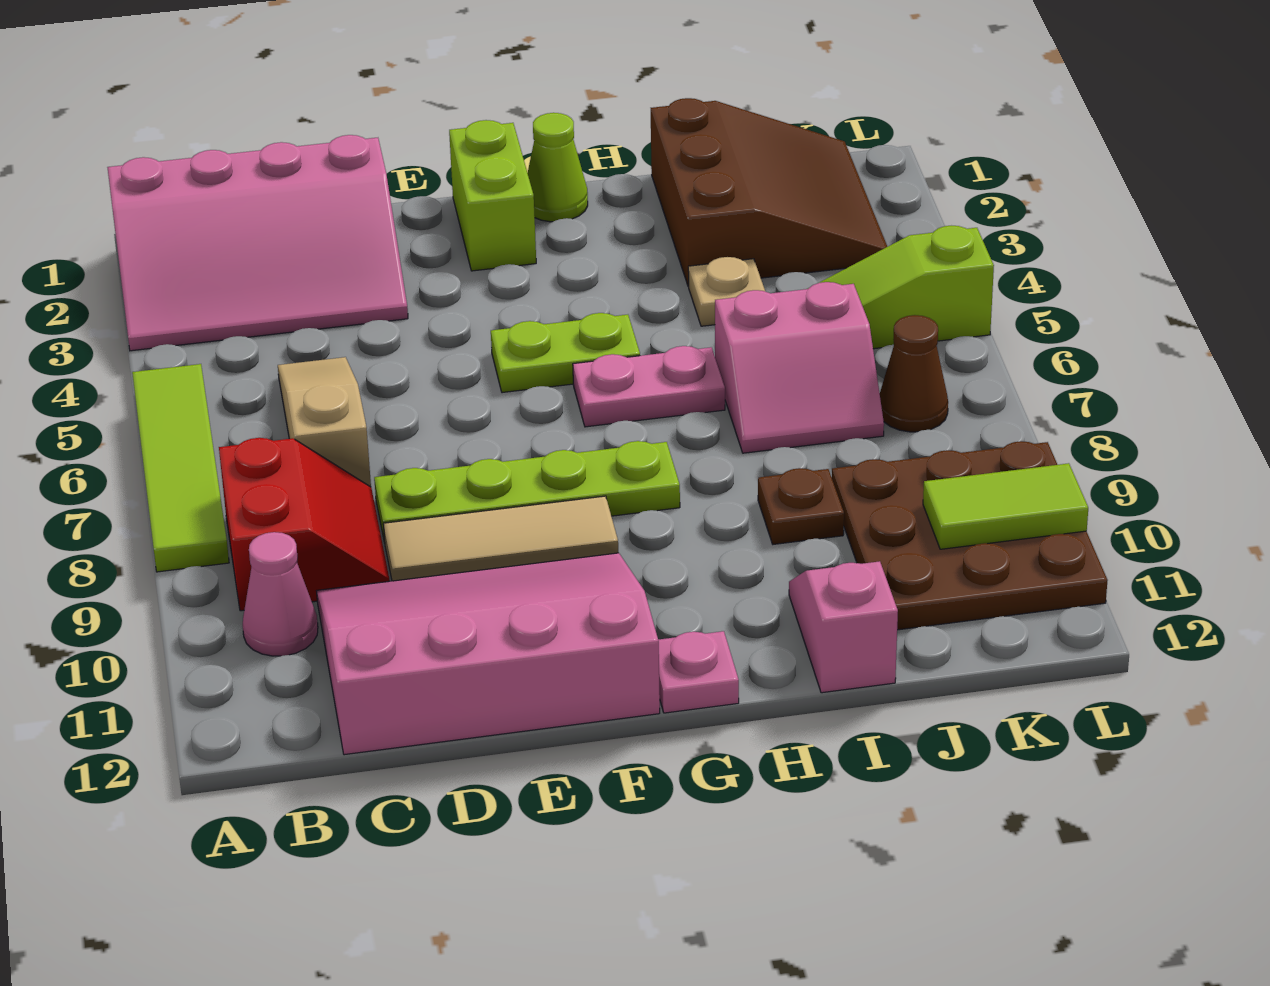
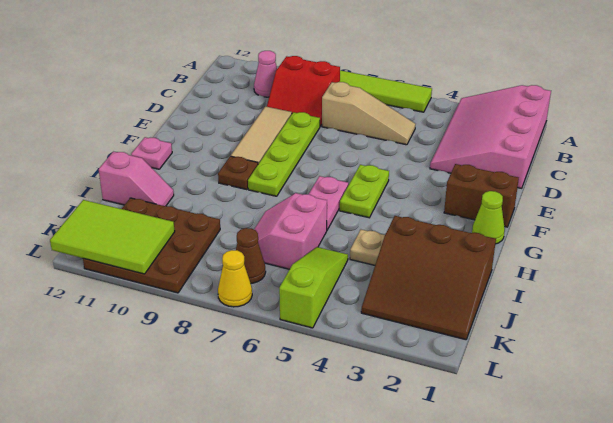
pink 3x4 slope [317,553,660,755] -> none
lime 1x2 brick [449,120,536,271] -> brown 1x2 brick [444,164,519,227]
brown 1x1 plate [758,468,844,544] -> brown 1x1 plate moved to [218,156,258,189]
lime 1x2 tile [923,463,1088,549] -> lime 2x3 tile [50,200,175,274]
none -> yellow 1x1 cone [218,250,252,307]

